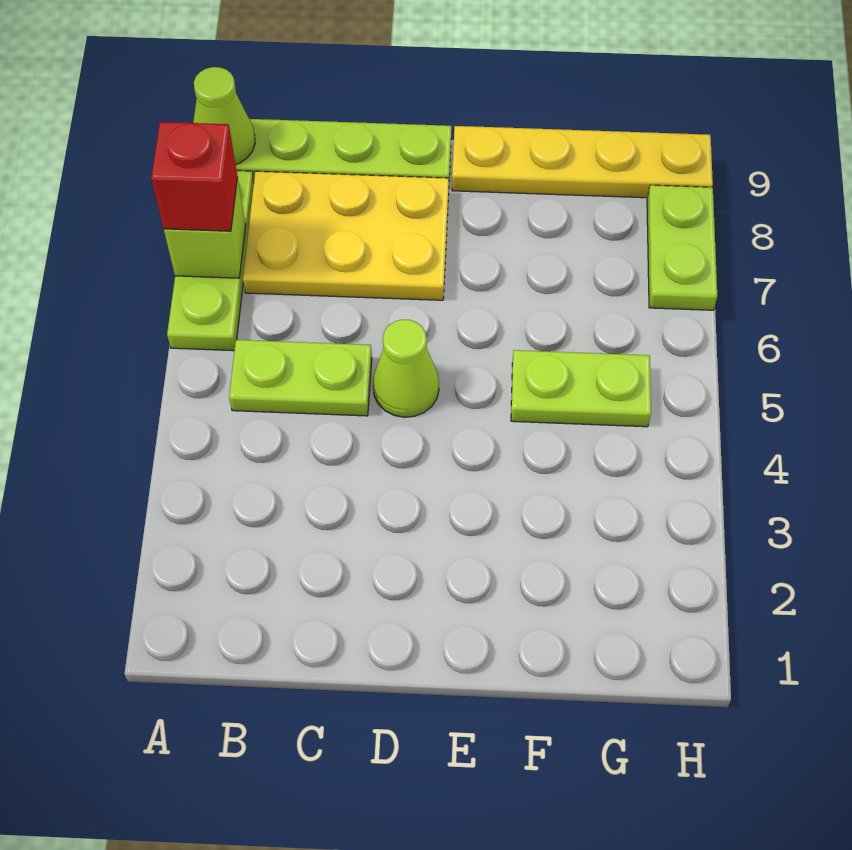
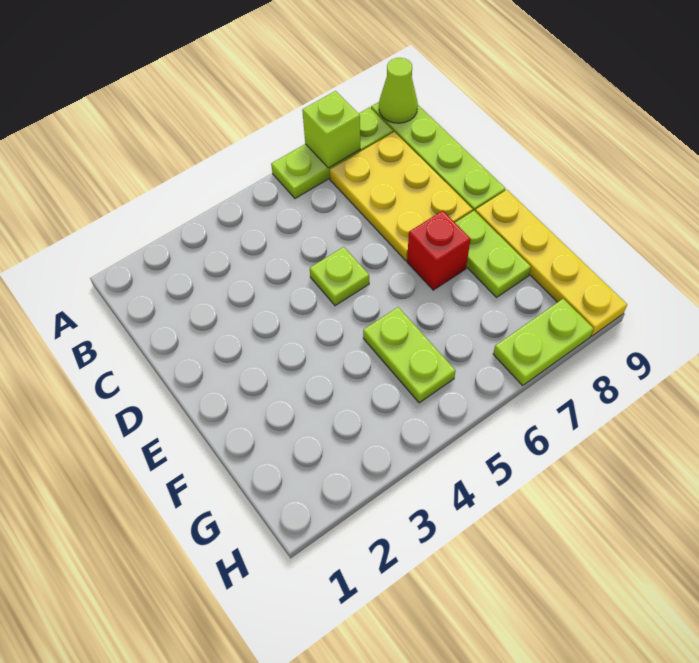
red 1x1 brick [151,122,238,231] -> red 1x1 brick moved to [407,211,471,290]
lime 1x2 plate [229,340,372,416] -> lime 1x2 plate moved to [455,211,531,297]
lime 1x1 cone [373,320,439,417] -> lime 1x1 plate [310,247,369,306]

